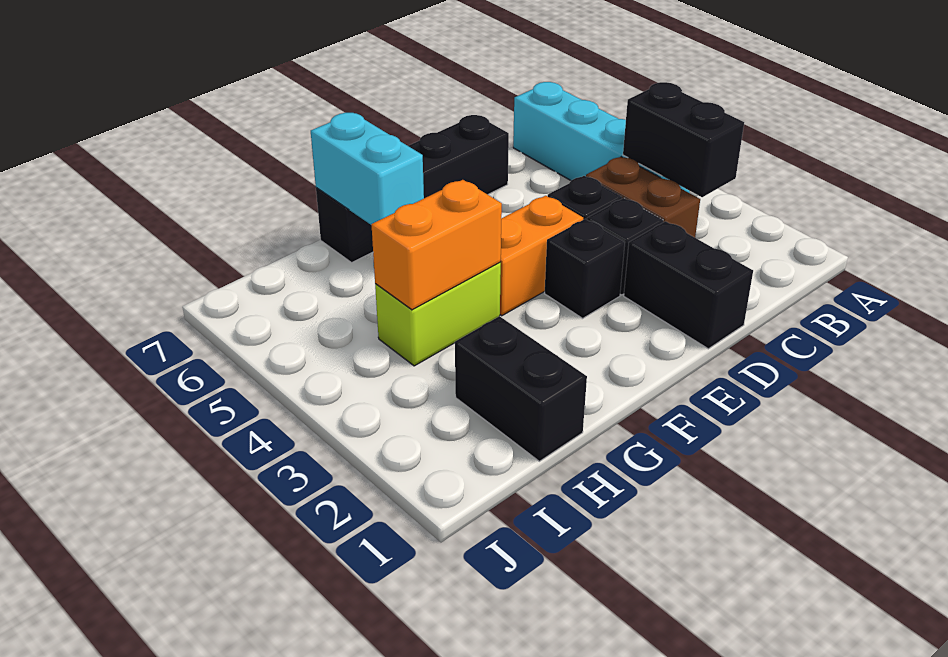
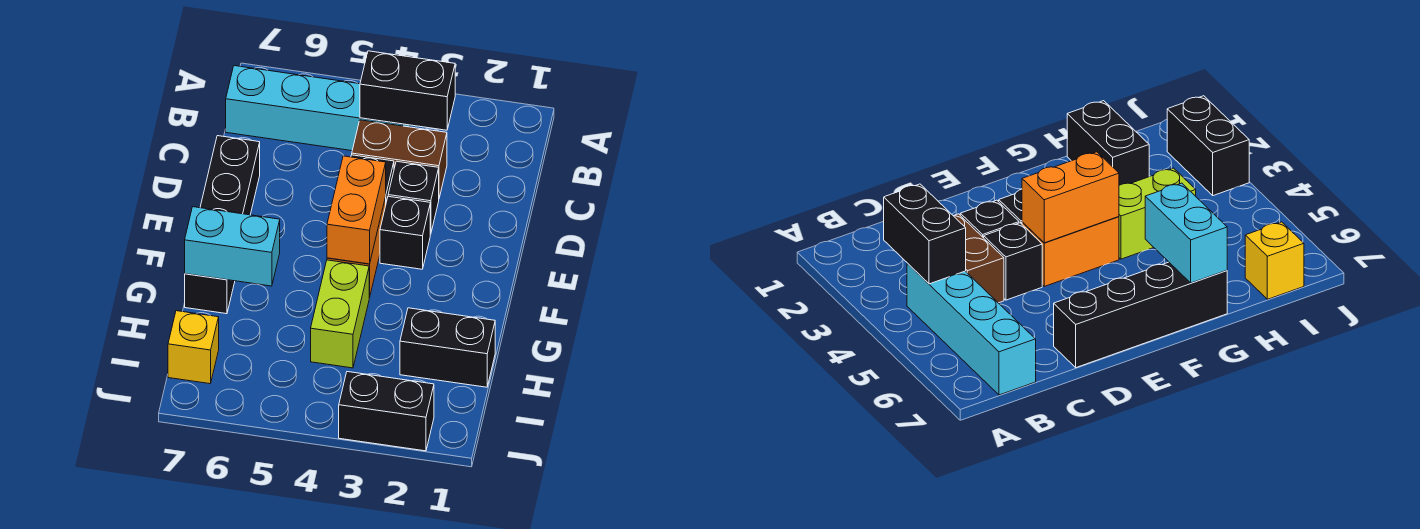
black 1x2 brick [624,221,753,349] -> black 1x2 brick moved to [339,372,434,451]
orange 1x2 brick [371,180,502,310] -> orange 1x2 brick moved to [327,156,386,264]
none -> yellow 1x1 brick [168,311,219,384]

